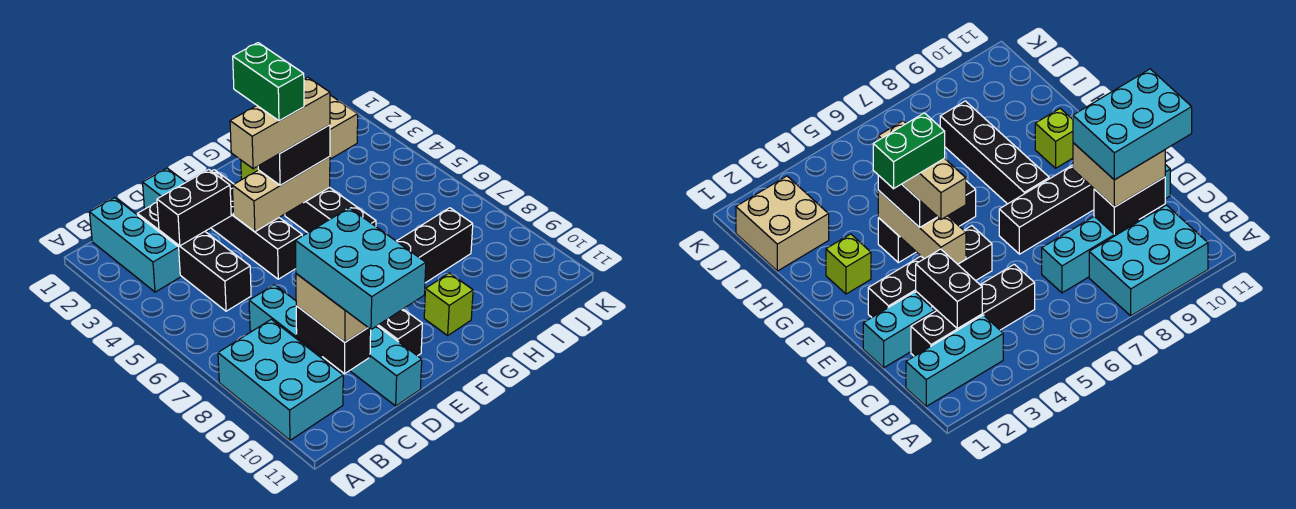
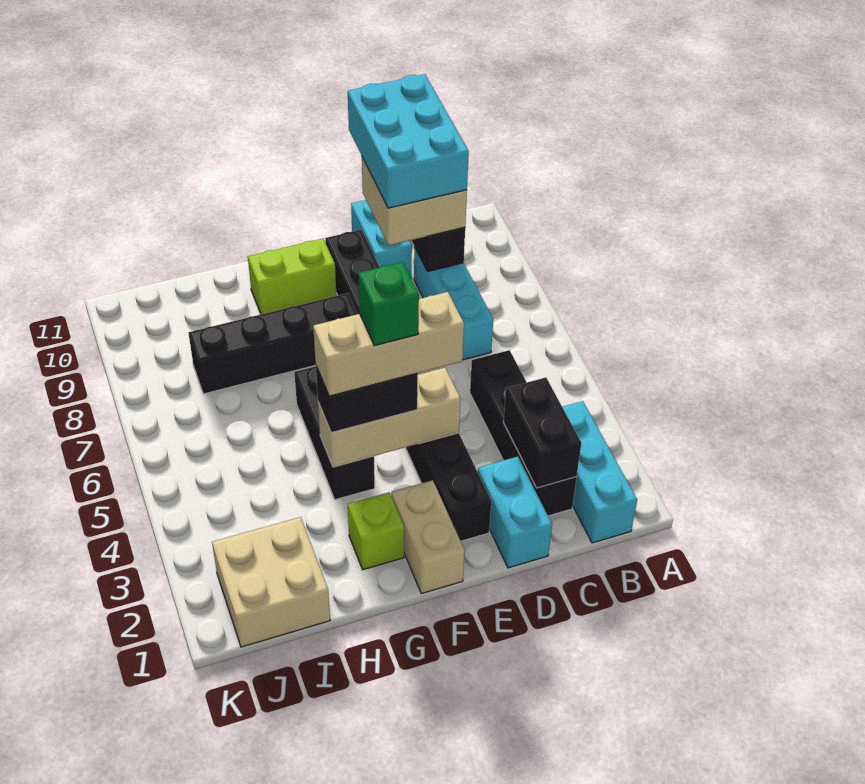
cyan 2x3 brick [218,319,343,440] -> none
black 1x2 brick [157,170,231,246] -> black 1x2 brick turned to [503,378,581,488]
none -> tan 1x2 brick [392,480,465,594]
green 1x2 brick [233,43,304,121] -> green 1x1 brick [358,262,419,346]
lime 1x1 brick [424,273,473,335] -> lime 1x2 brick [248,239,336,314]

